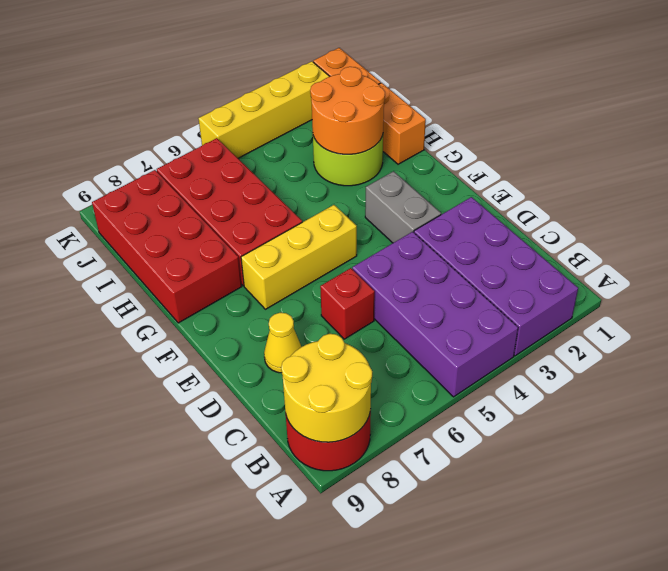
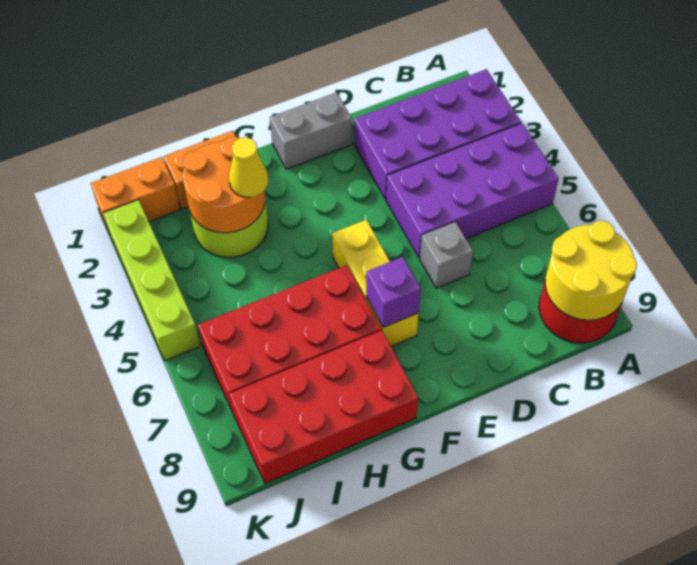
red 1x1 brick [320,268,375,339] -> grey 1x1 brick [420,222,473,288]
yellow 1x1 cone [264,313,301,373] -> yellow 1x1 cone moved to [229,137,268,197]
grey 1x2 brick [365,171,441,243] -> grey 1x2 brick moved to [270,92,352,169]
none -> purple 1x1 brick [366,257,421,327]
yellow 1x4 brick [198,61,330,158] -> lime 1x4 brick [103,200,200,361]

